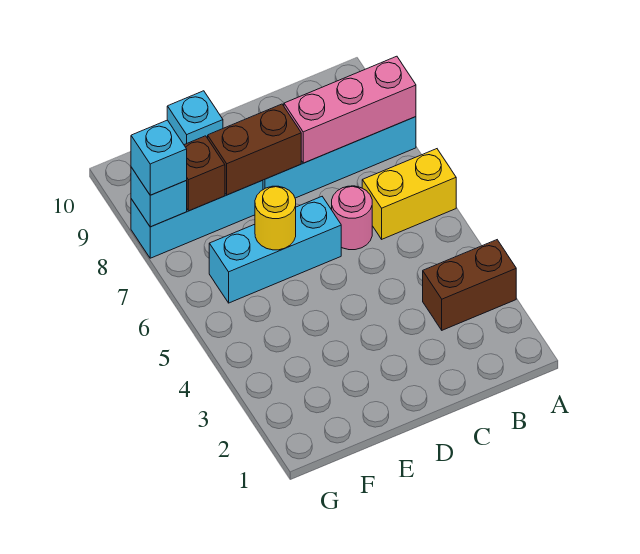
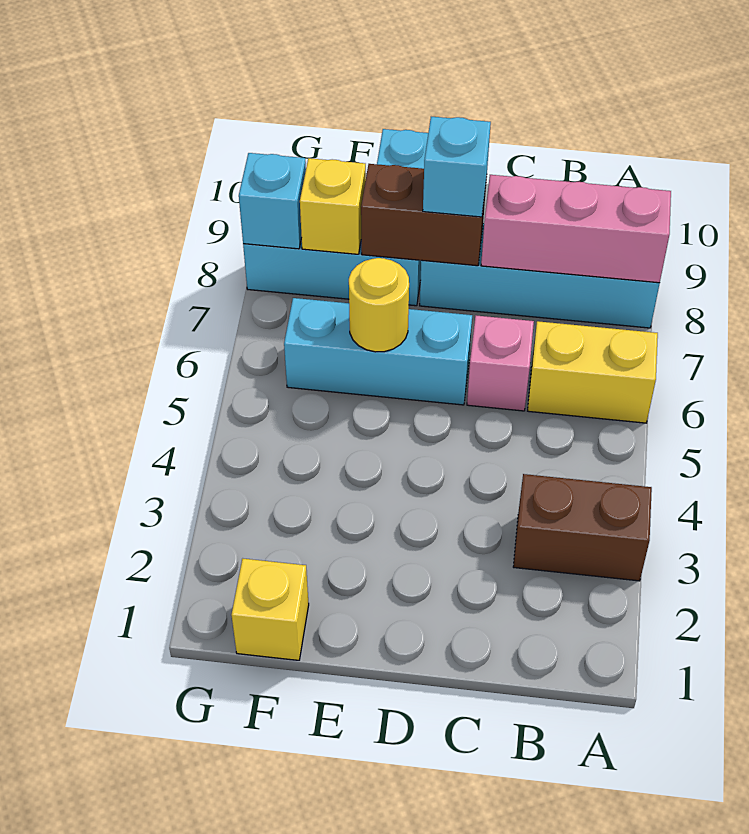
pink 1x1 round brick [332,186,372,250] -> pink 1x1 brick [467,315,534,411]
none -> yellow 1x1 brick [231,559,309,660]
brown 1x1 brick [184,136,225,211] -> yellow 1x1 brick [300,158,366,254]
cyan 1x1 brick [131,120,187,195] -> cyan 1x1 brick moved to [423,117,491,217]

